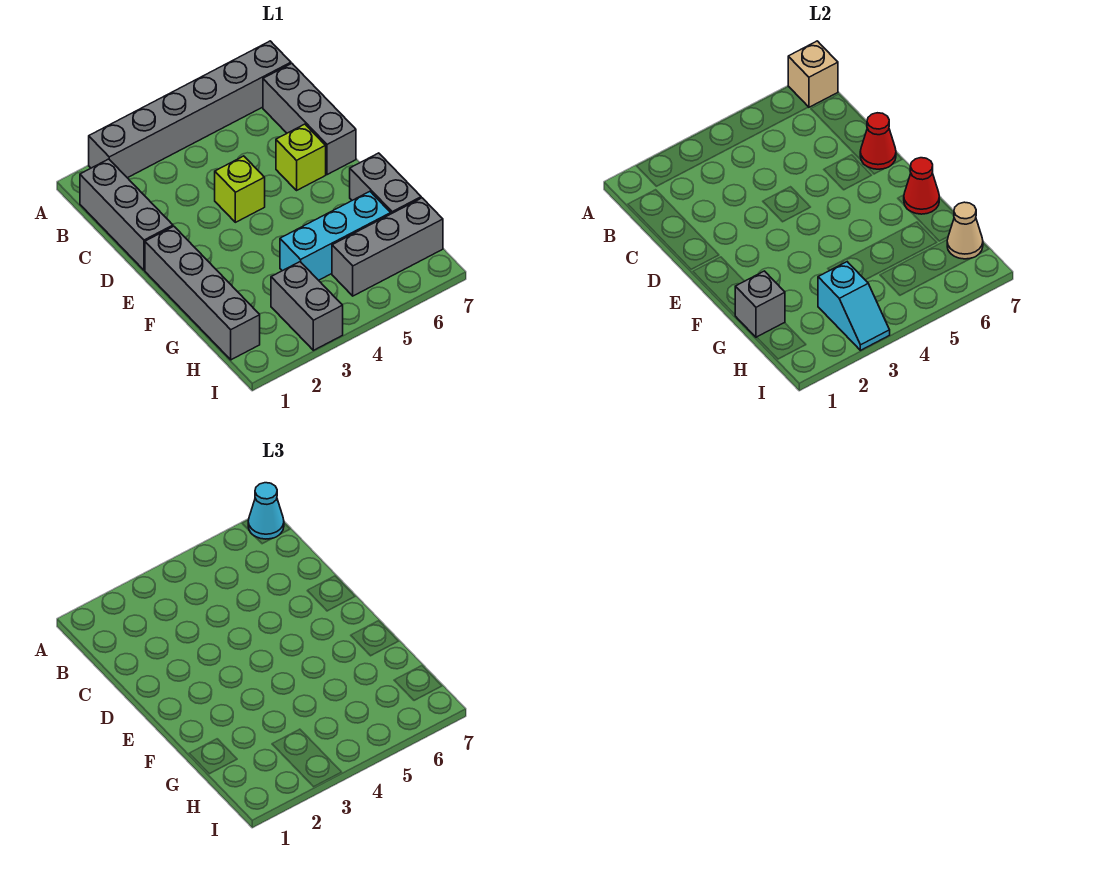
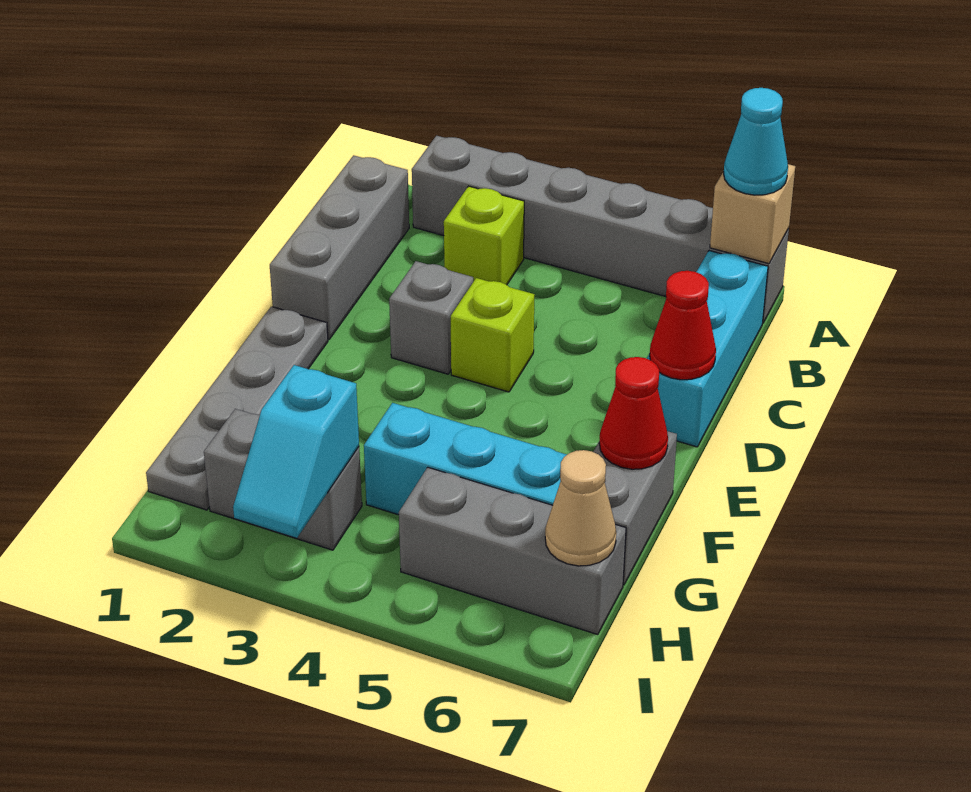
grey 1x3 brick [263,64,356,175] -> cyan 1x3 brick [647,251,768,447]
lime 1x1 brick [276,124,326,190] -> lime 1x1 brick moved to [444,186,524,285]
grey 1x4 brick [145,226,260,360] -> grey 1x4 plate [146,307,328,510]
grey 1x1 brick [735,271,785,337] -> grey 1x1 brick moved to [389,261,473,374]
grey 1x2 brick [271,262,343,350] -> grey 1x2 brick turned to [204,409,362,550]

